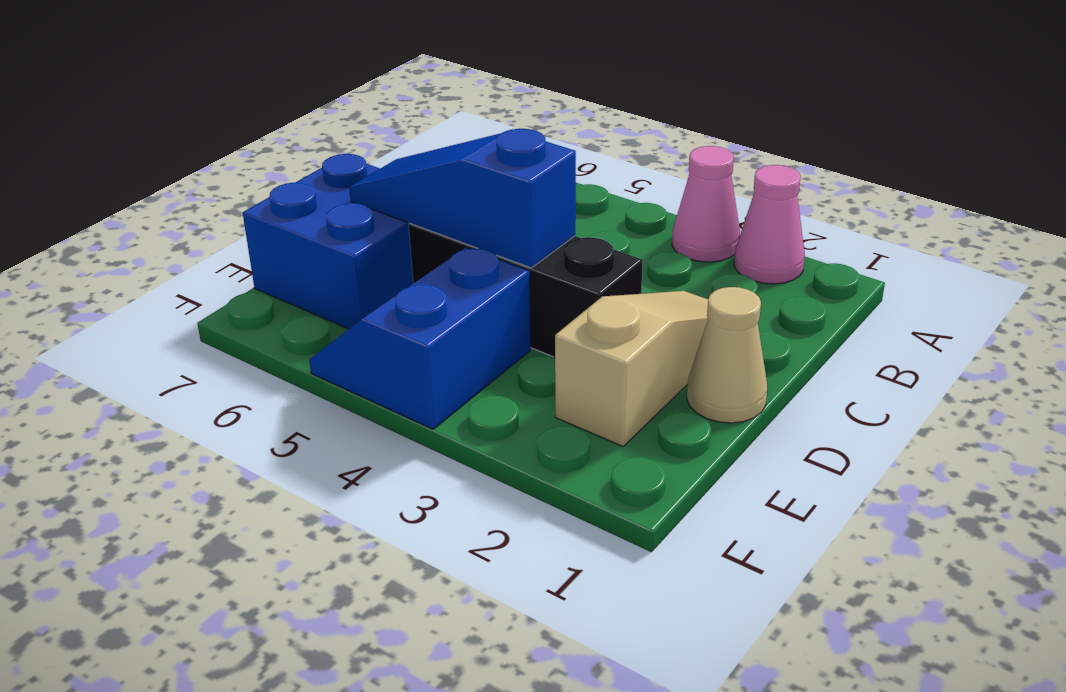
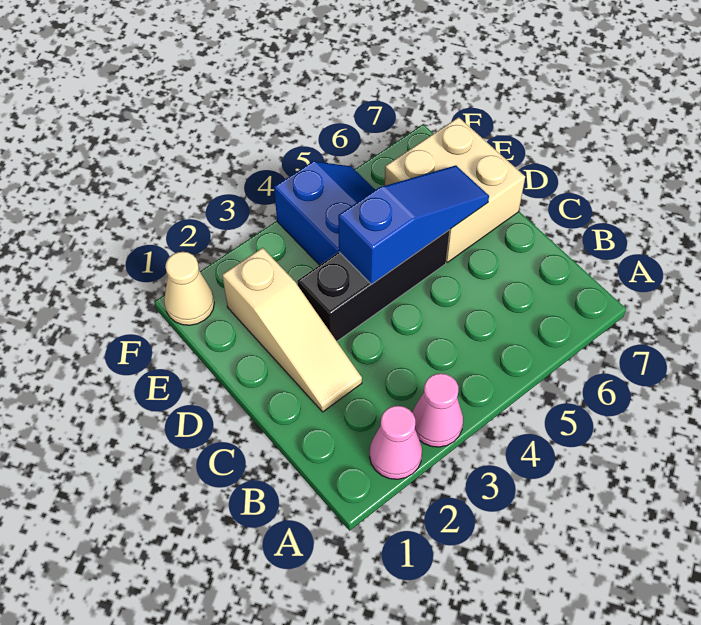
tan 1x1 cone [687,287,767,423] -> tan 1x1 cone moved to [164,252,214,325]
blue 2x2 brick [243,154,413,329] -> tan 2x2 brick [385,117,525,262]

